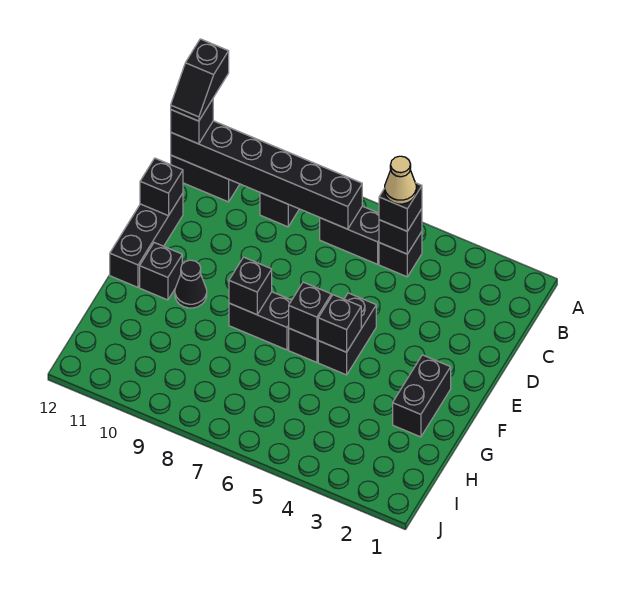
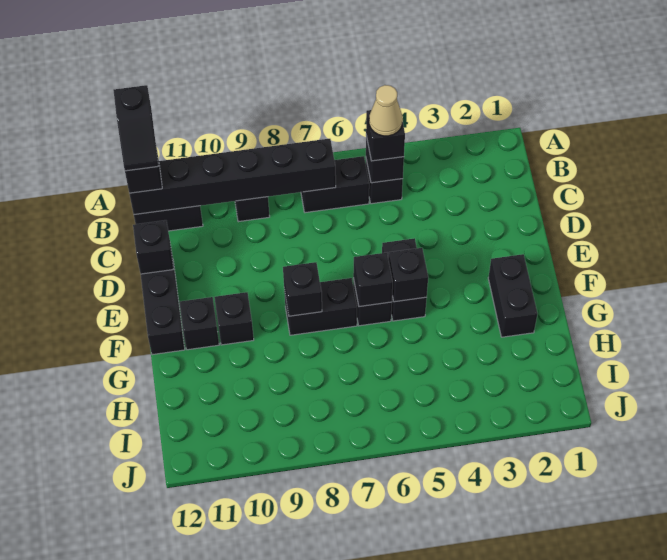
black 1x1 cone [175,260,207,308] -> black 1x1 brick [214,292,254,345]

